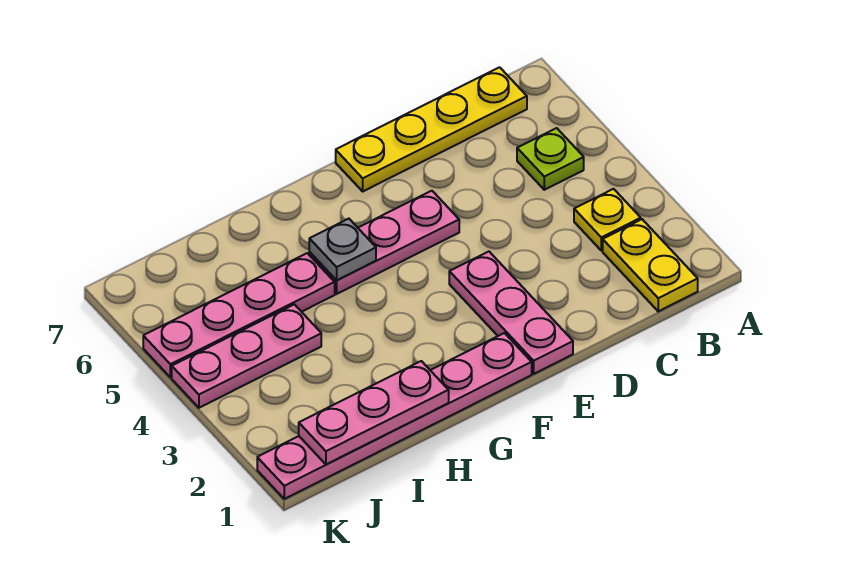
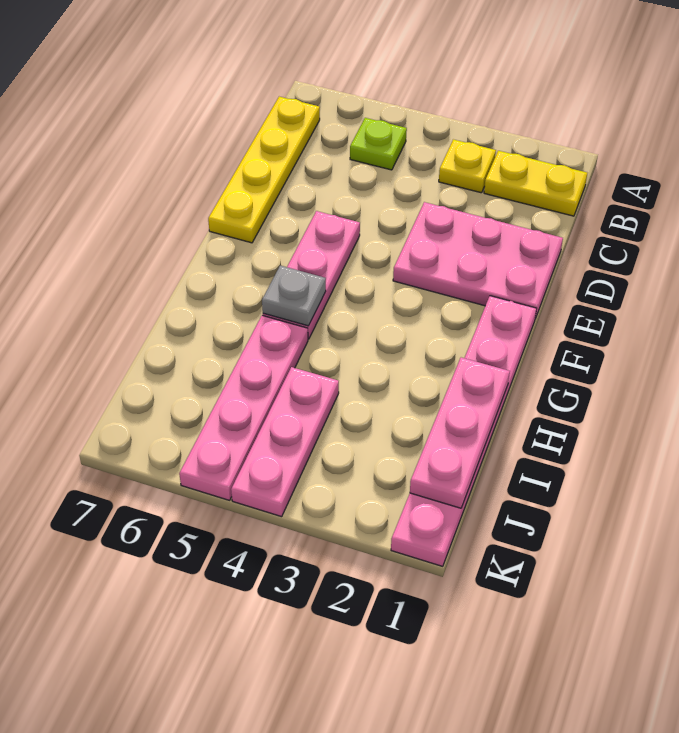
pink 1x3 plate [449,252,573,374] -> pink 2x3 plate [393,202,563,319]

